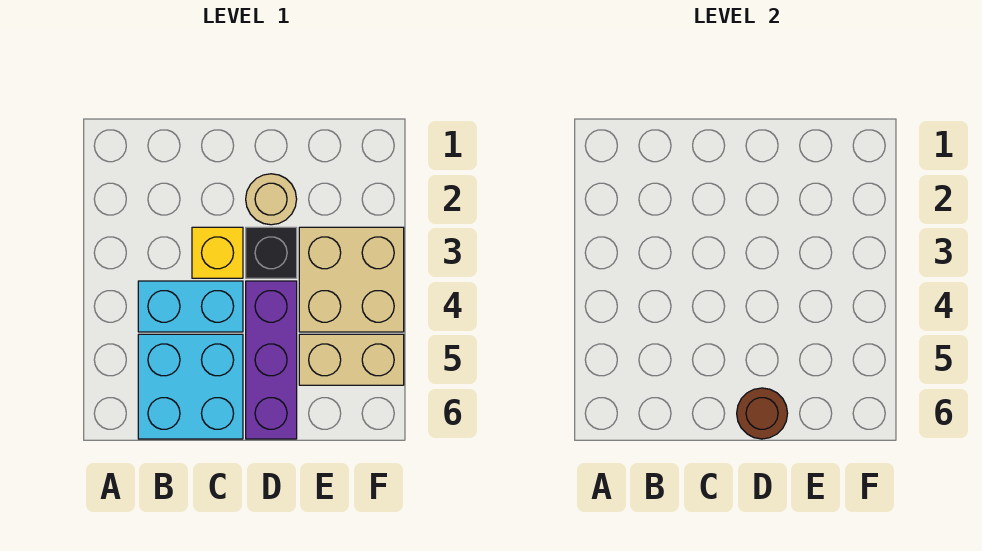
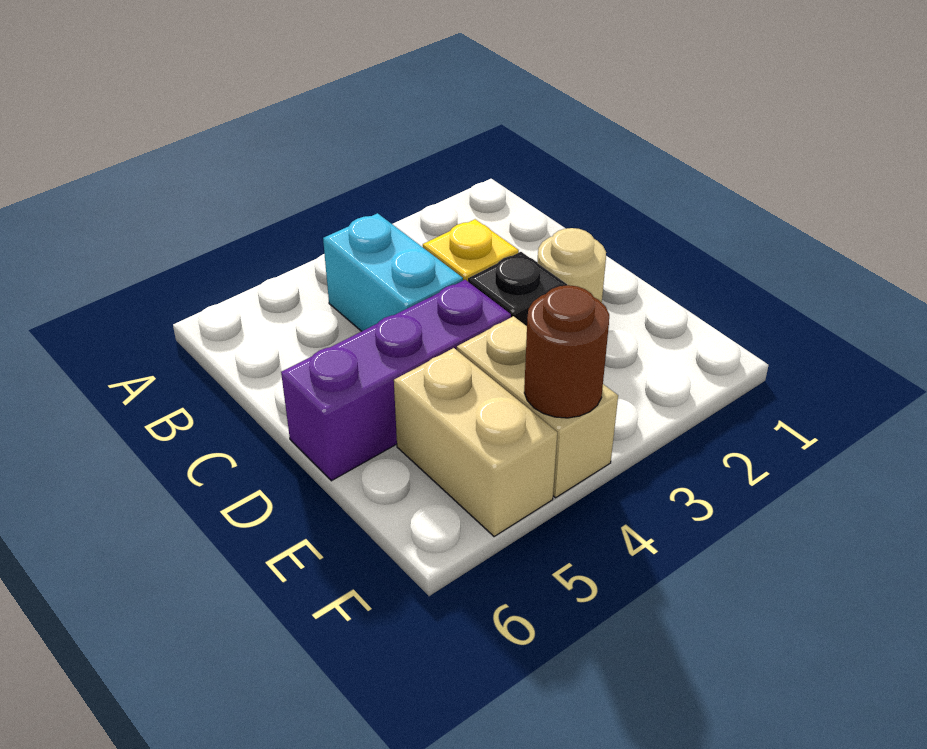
cyan 2x2 brick [138,334,243,439] -> none
brown 1x1 round brick [737,388,788,439] -> brown 1x1 round brick moved to [524,285,609,418]
tan 2x2 brick [299,227,404,332] -> tan 1x2 brick [457,316,618,498]

